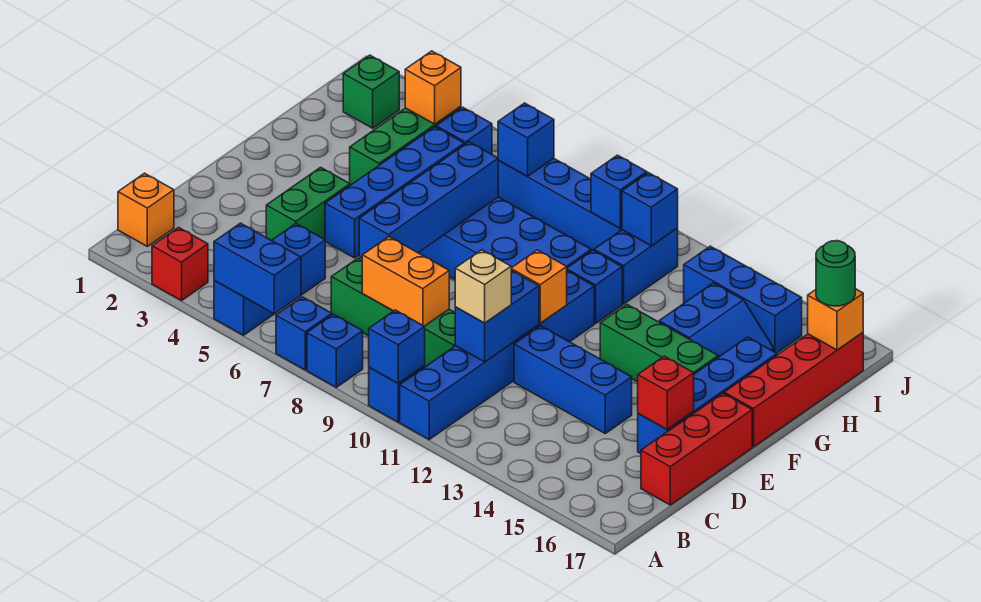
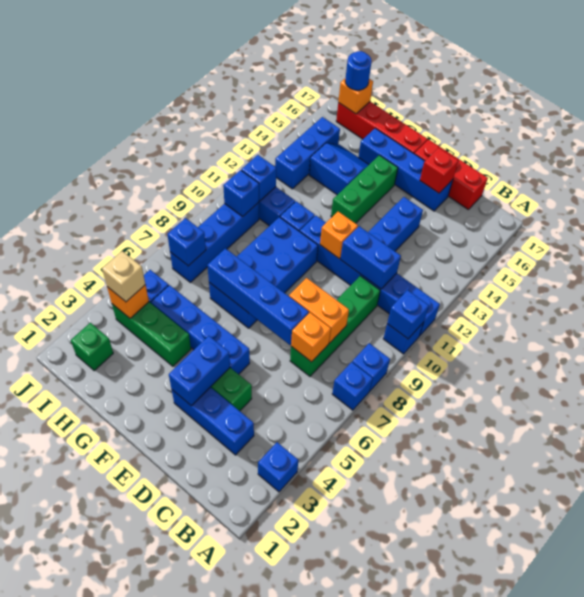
red 1x1 brick [152,227,208,301] -> blue 1x1 brick [258,442,298,492]
blue 1x3 brick [214,224,325,335] -> blue 1x3 brick moved to [172,387,254,455]
blue 1x2 brick [214,223,301,314] -> blue 1x2 brick moved to [169,336,230,406]
orange 1x1 brick [118,173,174,246] -> orange 1x1 brick moved to [291,313,331,362]
orange 1x2 brick [362,237,449,326] -> orange 1x2 brick turned to [289,278,349,343]
tan 1x1 brick [455,250,511,323] -> tan 1x1 brick moved to [102,251,146,302]
green 1x1 round brick [816,241,855,306] -> blue 1x1 round brick [345,51,372,90]

